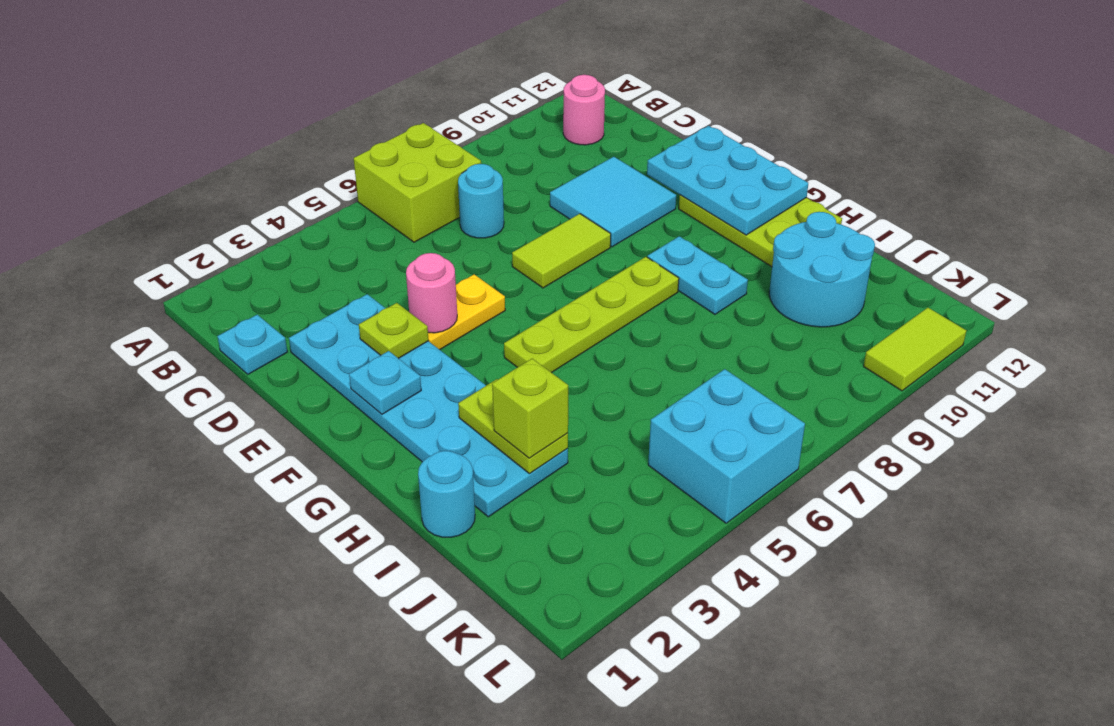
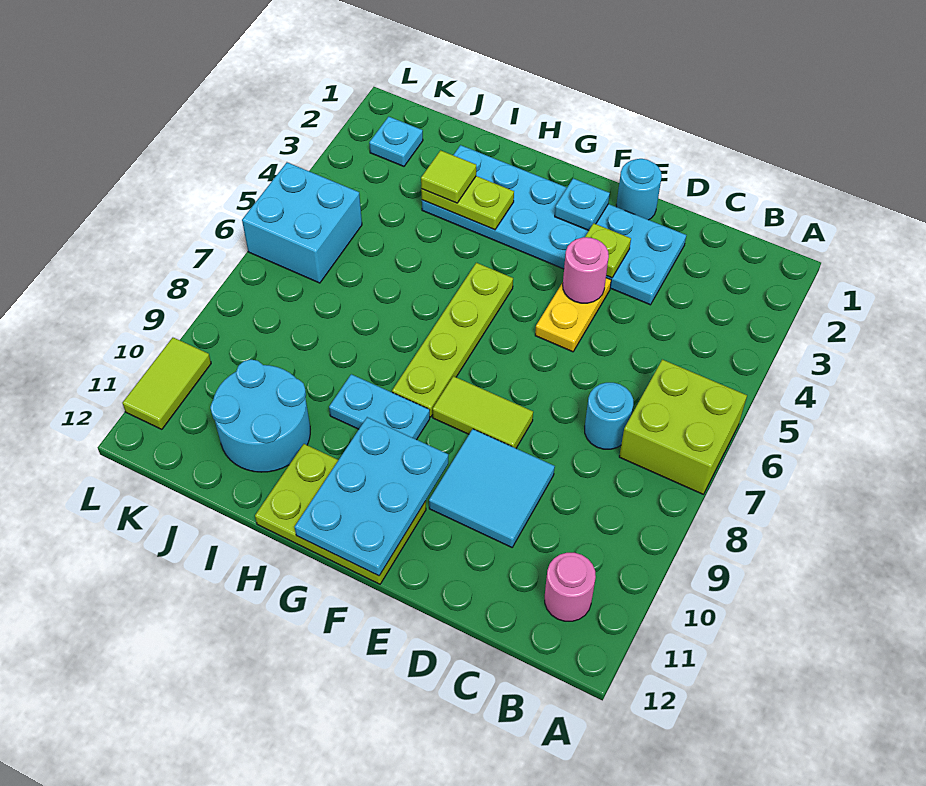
cyan 1x1 plate [218,315,287,374] -> cyan 1x1 plate moved to [369,117,423,166]
lime 1x2 tile [512,214,611,288] -> lime 1x2 tile turned to [433,376,533,448]
cyan 2x3 plate [647,126,808,235] -> cyan 2x3 plate turned to [295,417,448,576]
cyan 1x1 round brick [418,451,475,537] -> cyan 1x1 round brick moved to [616,159,662,220]
lime 1x1 brick [492,359,568,458] -> lime 1x1 tile [421,150,476,203]

